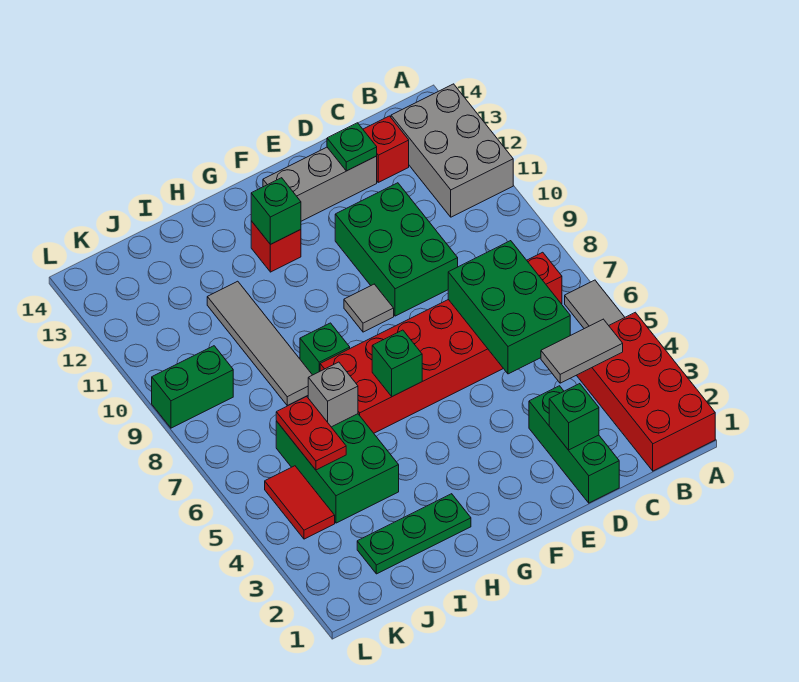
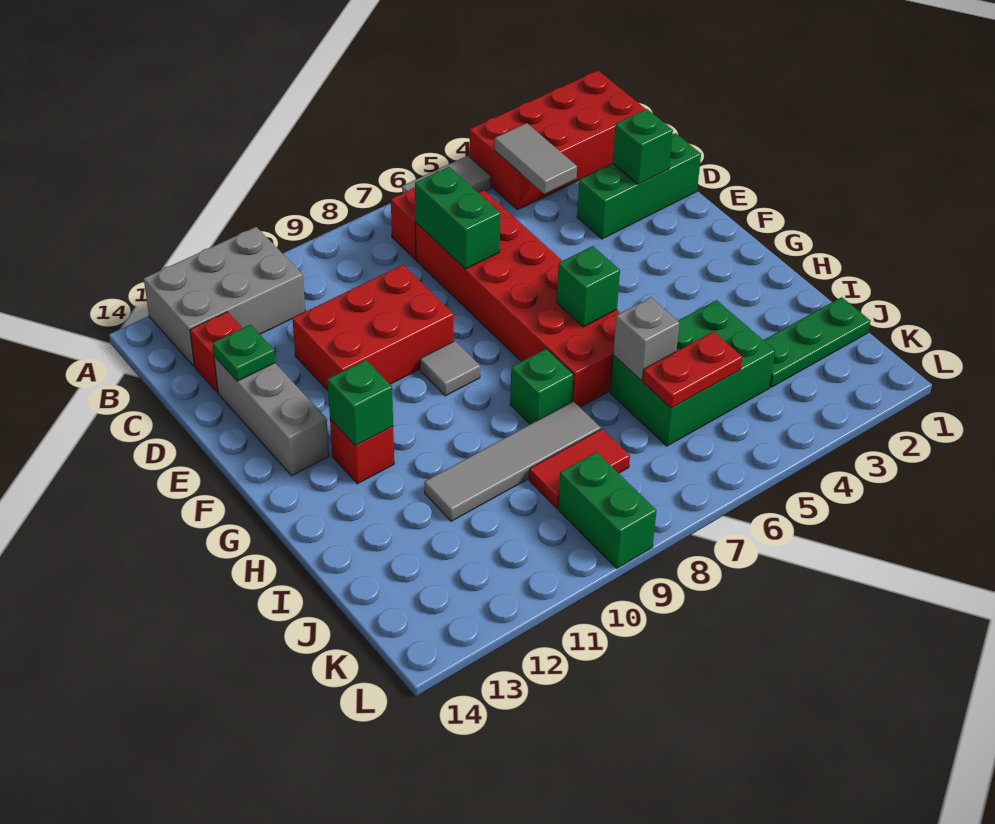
green 2x3 brick [448,241,570,374] -> green 1x2 brick [415,167,500,269]
green 2x3 brick [335,183,458,316] -> red 2x3 brick [292,265,454,390]
green 1x3 plate [357,494,471,574] -> green 1x3 plate turned to [764,297,871,387]
red 1x2 tile [265,466,335,539] -> red 1x2 tile moved to [529,429,630,508]

